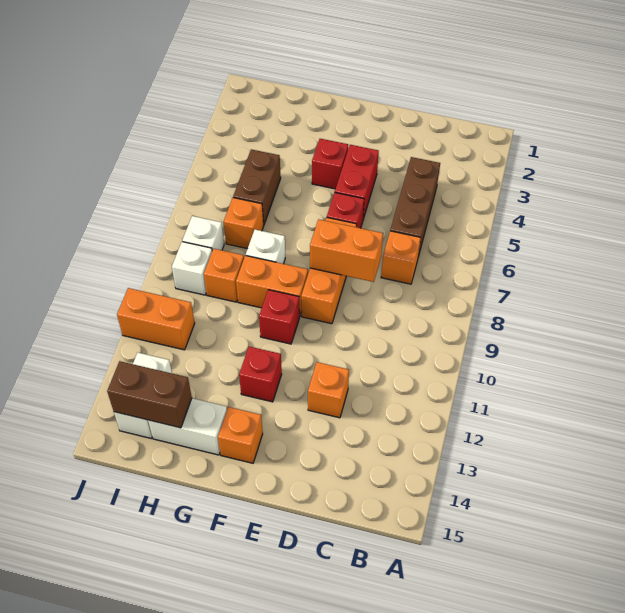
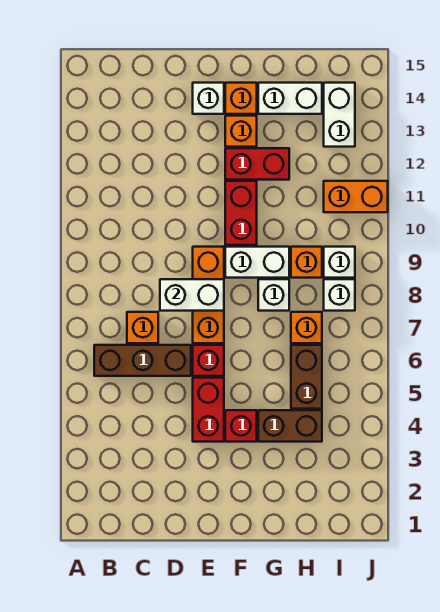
brown 1x3 brick [390,157,440,257] -> brown 1x3 brick turned to [94,345,191,376]
orange 1x2 brick [310,219,383,282] -> white 1x2 brick [160,279,224,311]
orange 1x1 brick [308,362,349,418] -> orange 1x1 brick moved to [225,116,257,147]
none -> white 1x1 brick [193,83,224,114]
orange 1x2 brick [236,255,308,315] -> white 1x2 brick [225,247,289,278]
red 1x1 brick [259,290,300,344] -> red 1x2 brick [225,181,257,245]
red 1x1 brick [239,347,282,402] -> red 1x2 brick [225,148,289,180]
brown 1x2 brick [107,361,192,428] -> brown 1x2 brick moved to [258,410,322,442]

